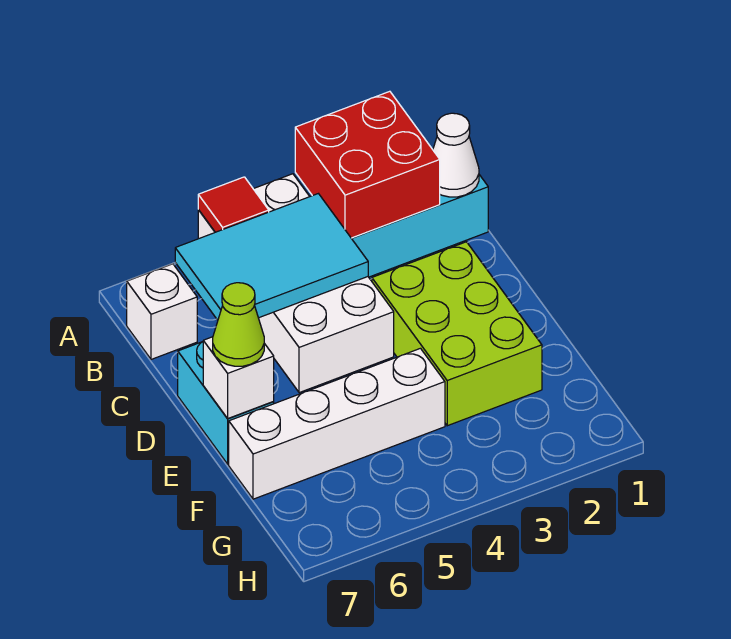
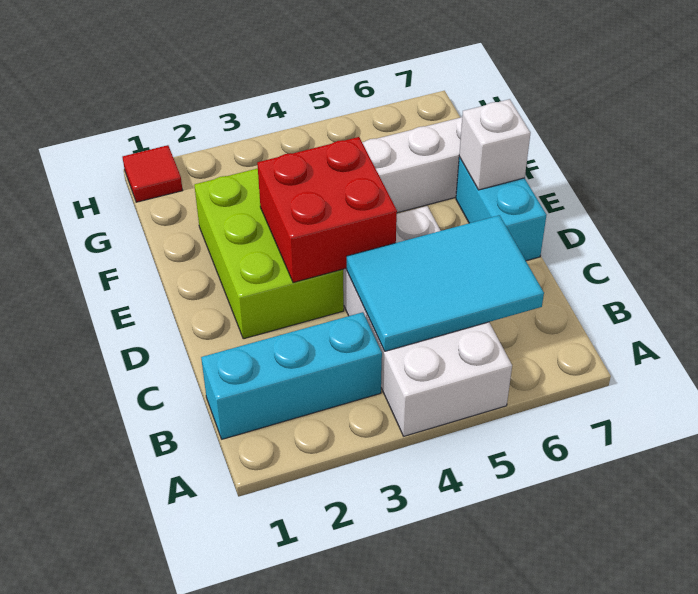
red 2x2 brick [295,91,440,238] -> red 2x2 brick moved to [257,137,397,283]
red 1x1 tile [198,177,269,232] -> red 1x1 tile moved to [123,145,183,202]
white 1x1 cone [433,113,479,197] -> none
white 1x1 brick [127,264,197,359] -> none
lime 1x1 cone [213,283,264,366] -> none

